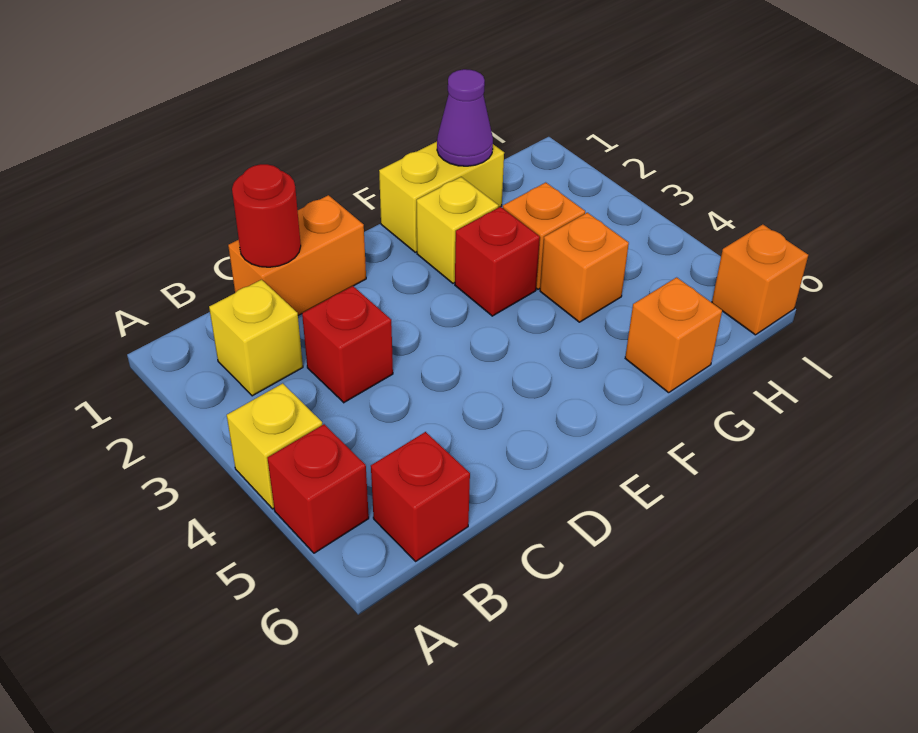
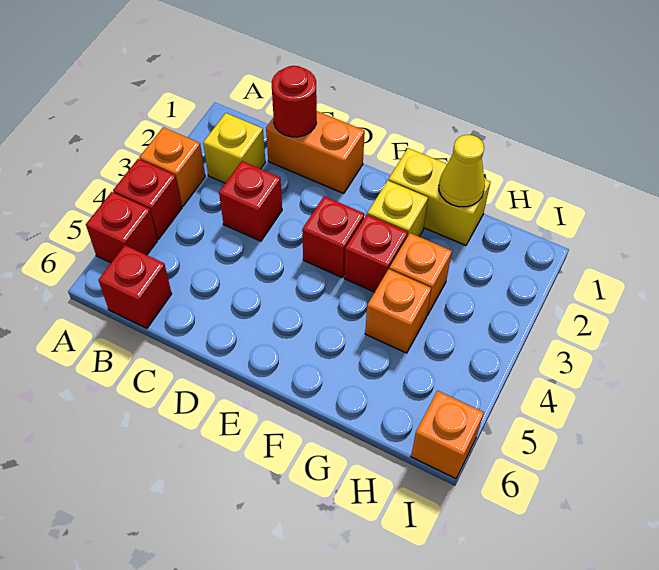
yellow 1x1 brick [227,383,322,509] -> red 1x1 brick [113,159,182,239]
none -> red 1x1 brick [302,196,364,277]
purple 1x1 cone [437,69,493,166] -> yellow 1x1 cone [439,135,485,207]
orange 1x1 brick [625,277,722,393] -> orange 1x1 brick moved to [139,127,205,206]

